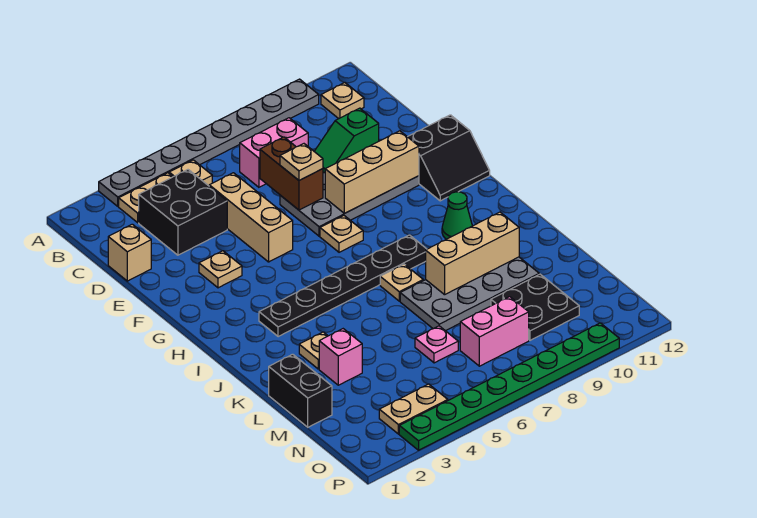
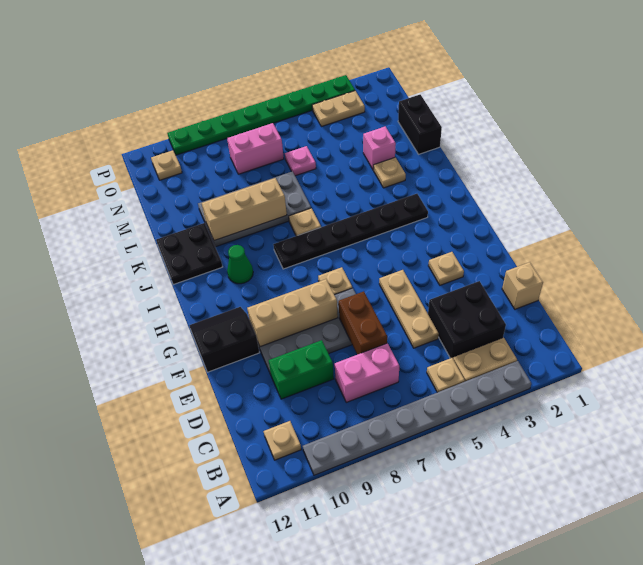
tan 1x3 brick [209,173,293,262] -> tan 1x3 plate [379,270,439,348]
green 1x2 slope [314,108,379,173] -> green 1x2 brick [269,340,334,399]
tan 1x1 plate [280,144,323,180] -> tan 1x1 plate moved to [151,150,182,180]
black 2x2 plate [491,274,579,340] -> black 2x2 plate moved to [156,223,223,285]

